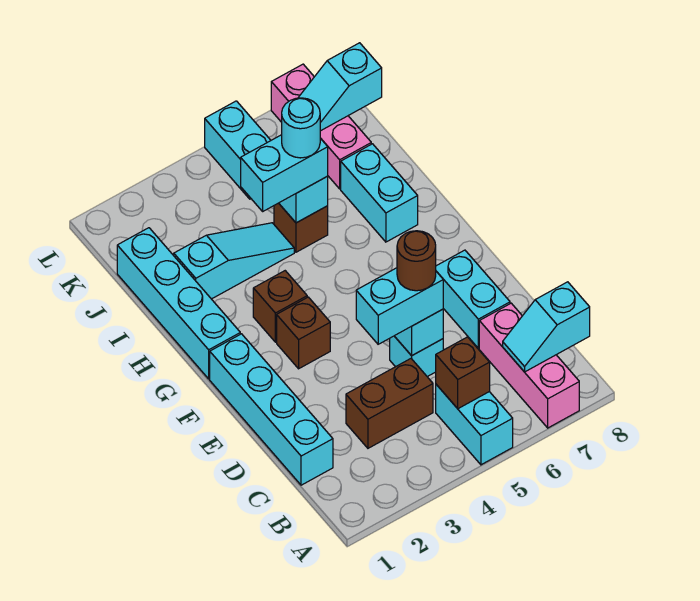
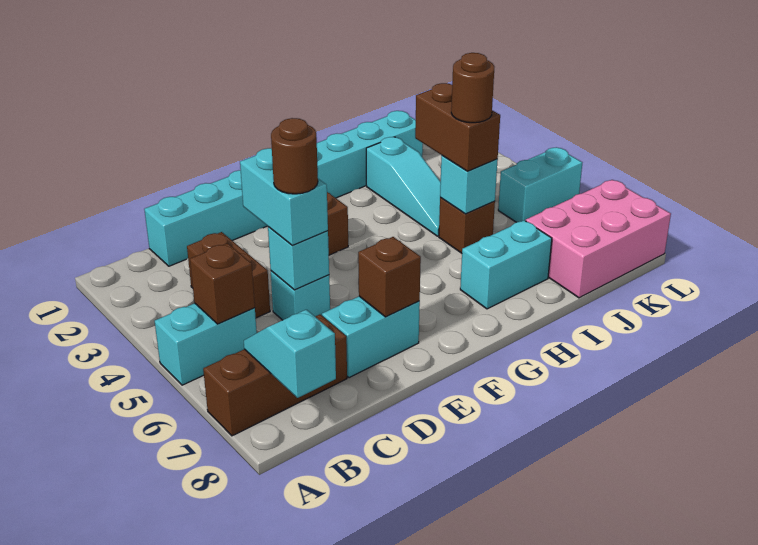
pink 1x3 brick [479,303,579,428] -> brown 1x3 brick [203,315,347,436]
brown 1x1 brick [253,271,307,342] -> brown 1x1 brick moved to [358,237,421,317]
cyan 1x2 brick [241,135,328,211] -> brown 1x2 brick [415,83,500,171]
cyan 1x1 round brick [282,98,320,158] -> brown 1x1 round brick [451,53,494,123]
pink 1x3 brick [271,64,371,189] -> pink 2x3 brick [526,180,671,298]
cyan 1x2 slope [298,43,382,131] -> none

